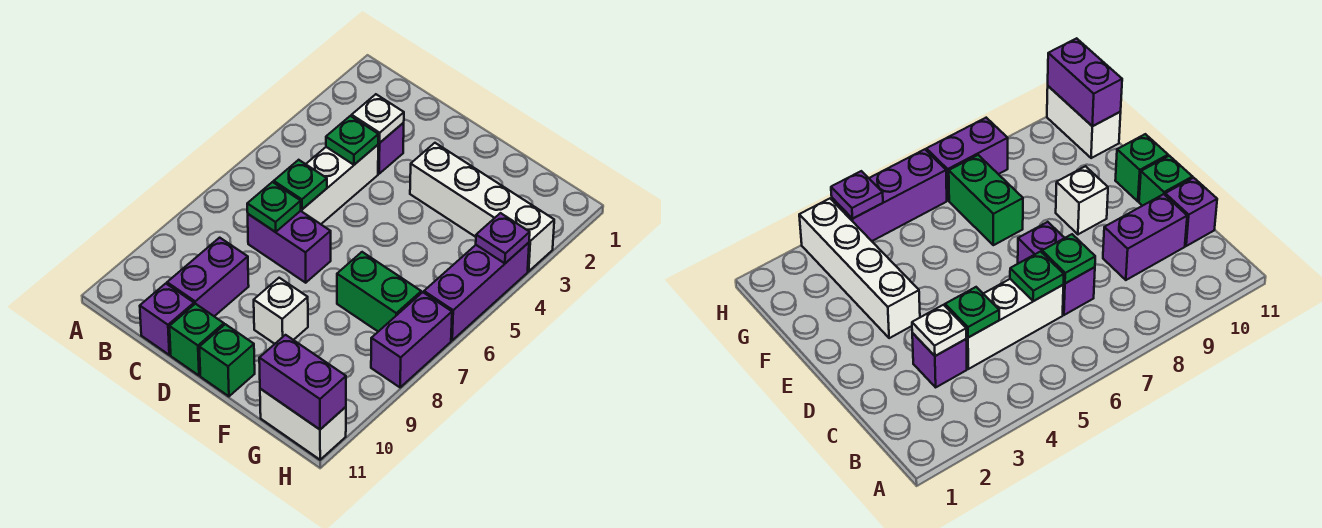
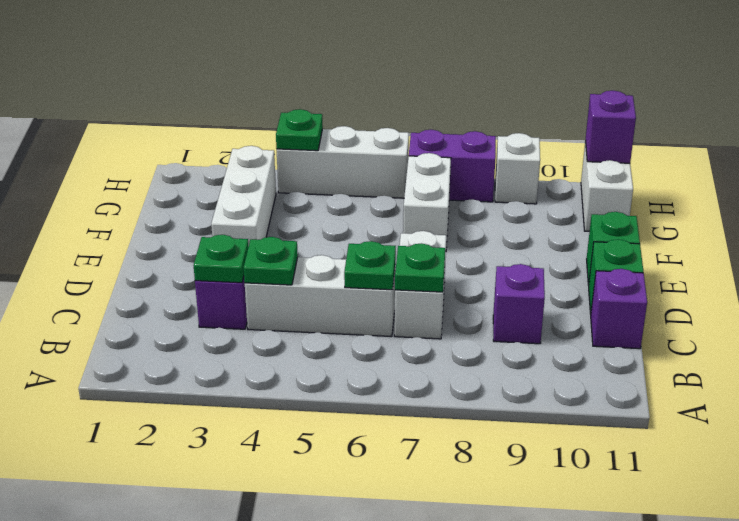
white 1x1 plate [352,94,404,143] -> green 1x1 plate [194,235,249,283]
purple 1x2 brick [248,211,331,283] -> white 1x2 brick [394,231,446,339]
purple 1x2 brick [167,238,249,316] -> purple 1x1 brick [493,264,545,344]
white 1x4 brick [410,143,554,271] -> white 1x3 brick [211,146,276,246]
white 1x1 brick [254,278,308,344] -> white 1x1 brick moved to [495,133,540,204]
green 1x2 brick [337,252,421,331] -> white 1x2 brick [403,153,451,251]
purple 1x2 brick [259,335,346,429] -> purple 1x1 brick [585,91,636,163]
purple 1x3 brick [424,243,529,340] -> white 1x3 brick [277,126,409,198]
purple 1x1 plate [476,213,530,263] -> green 1x1 plate [276,109,323,151]

